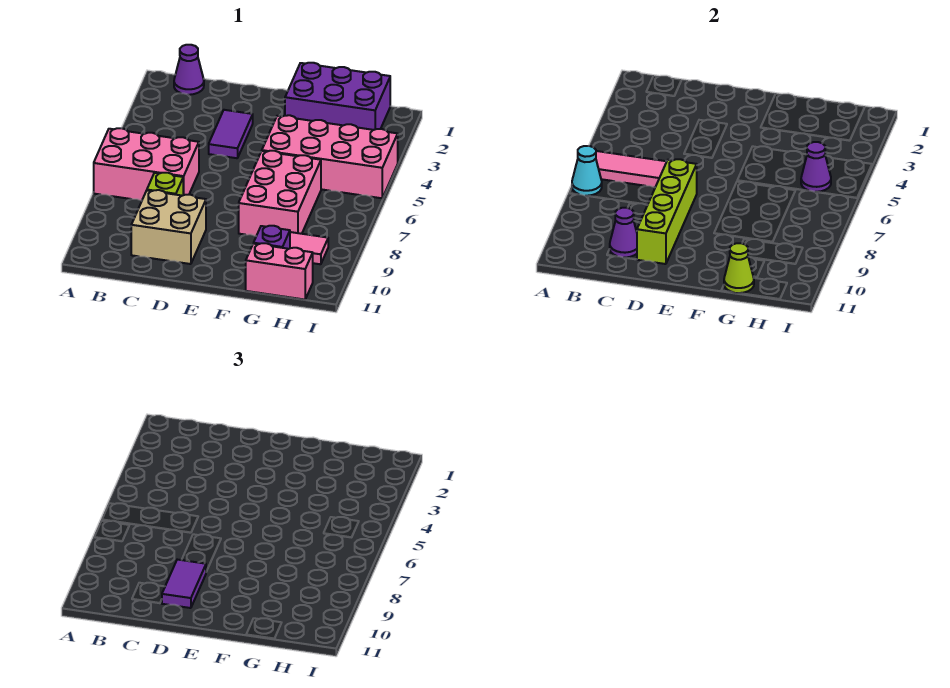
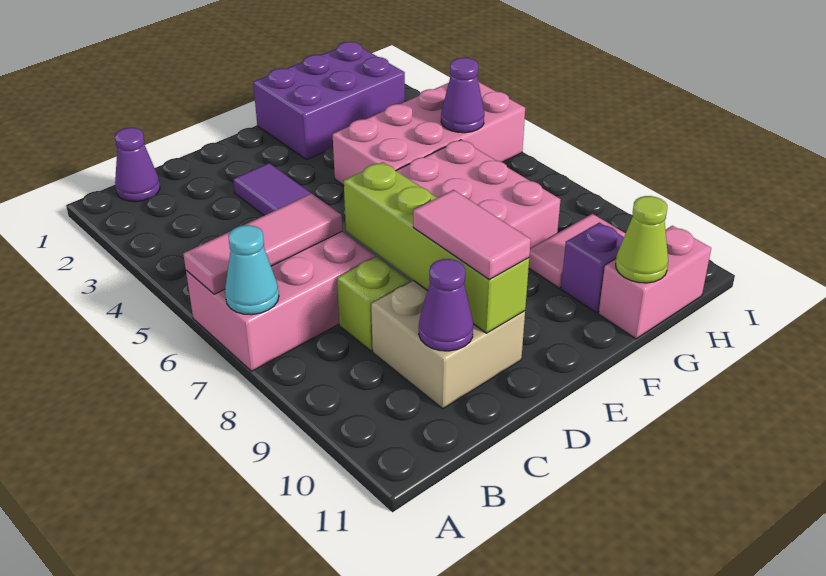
purple 1x2 tile [162,560,206,608] -> pink 1x2 tile [413,190,531,280]

